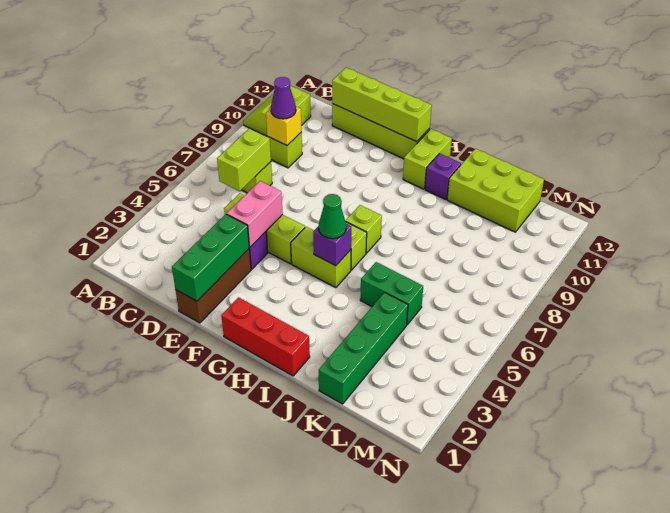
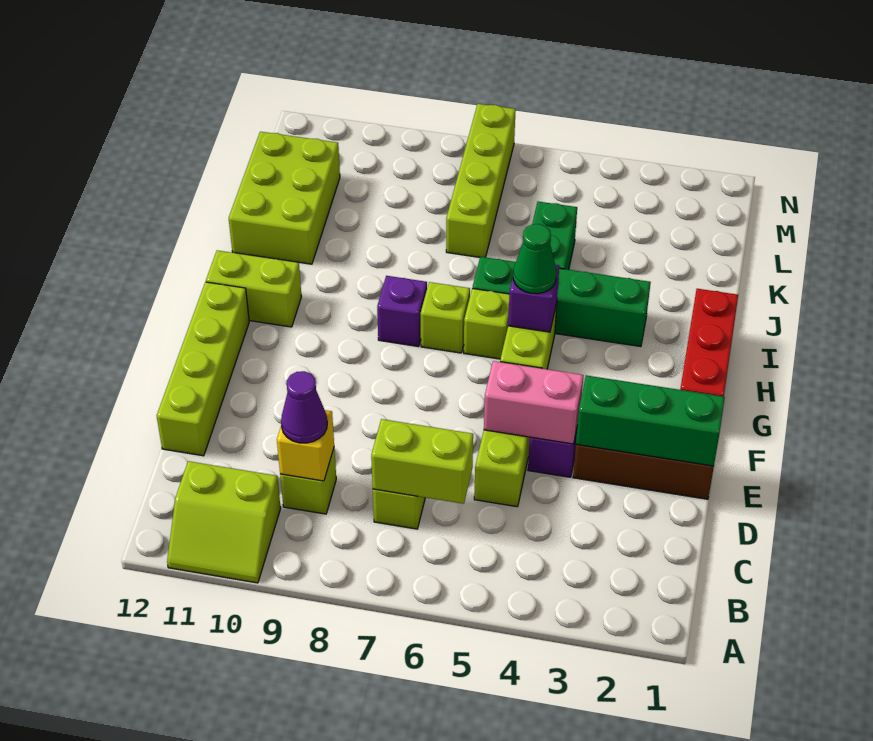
lime 1x4 brick [332,68,432,142] -> lime 1x4 brick moved to [446,104,516,257]
purple 1x1 brick [425,153,461,200] -> purple 1x1 brick moved to [377,276,427,347]
green 1x4 brick [319,292,408,404] -> green 1x4 brick moved to [473,257,651,347]

